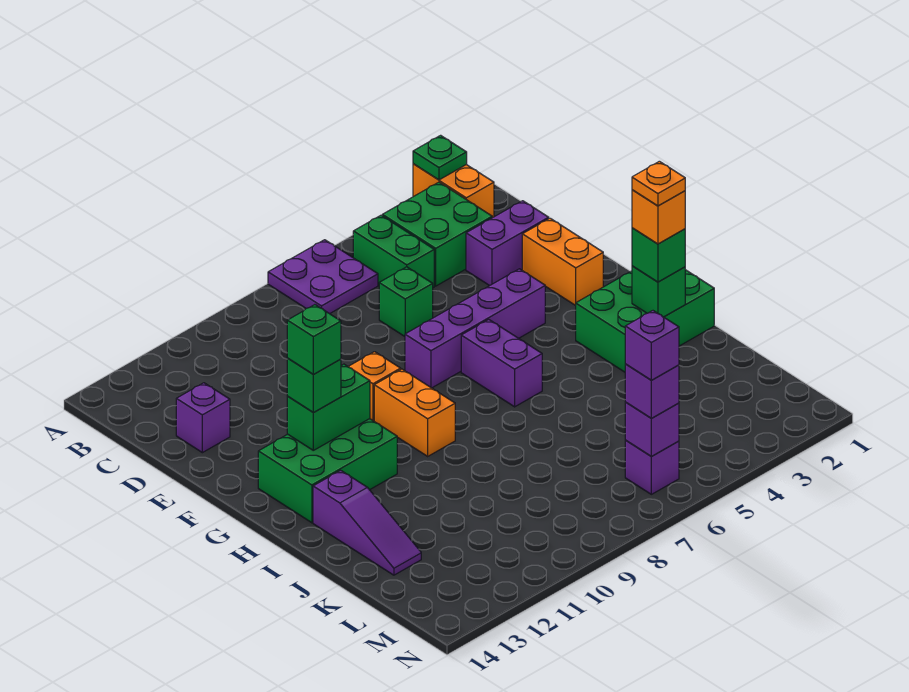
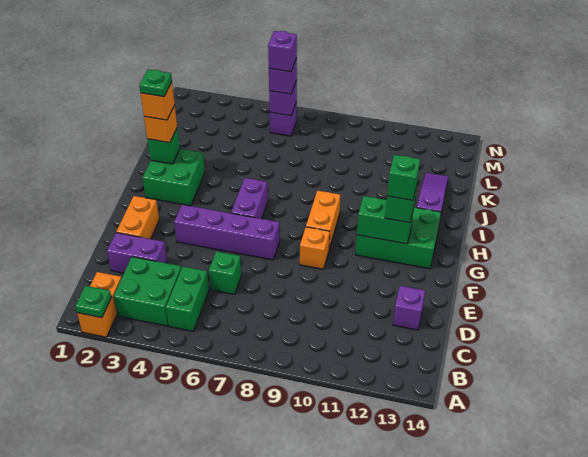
purple 2x2 plate [268,240,378,314] -> none
green 2x3 brick [576,270,714,372] -> green 2x2 brick [142,149,205,206]
green 1x1 brick [632,228,685,282] -> orange 1x1 brick [144,105,177,143]
orange 1x1 plate [632,161,685,206] -> green 1x1 plate [139,69,172,97]

